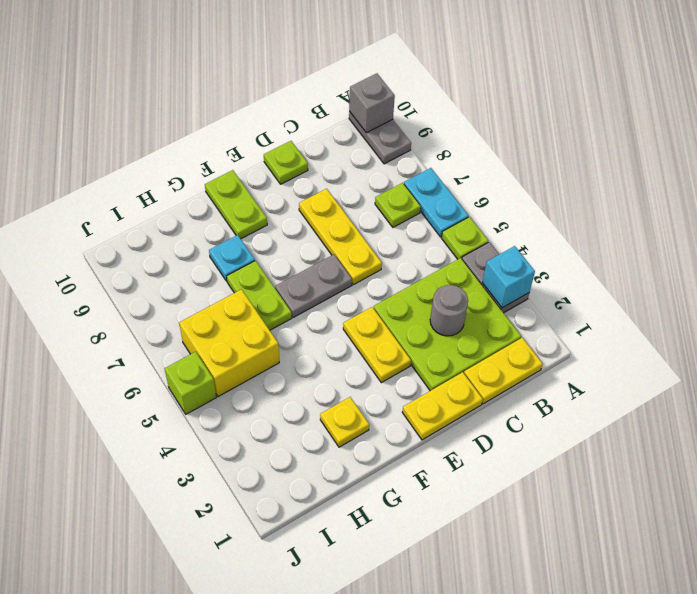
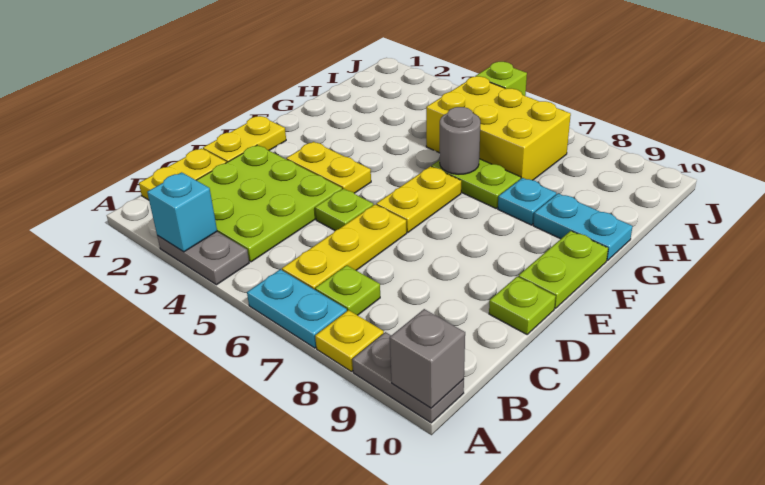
lime 1x1 plate [442,217,488,259] -> lime 1x1 plate moved to [315,188,373,230]
grey 1x1 round brick [430,285,468,336] -> grey 1x1 round brick moved to [440,107,480,174]
yellow 1x3 plate [299,189,382,285] -> yellow 1x3 plate turned to [282,205,407,290]
grey 1x2 plate [275,255,352,318] -> yellow 1x2 plate [376,166,461,233]
lime 1x2 plate [205,170,267,239] -> lime 1x2 plate turned to [518,231,608,309]
yellow 1x1 plate [320,397,369,447] -> yellow 1x1 plate moved to [315,310,384,372]
none -> cyan 1x2 plate [533,193,633,261]
yellow 2x2 brick [179,289,279,397] -> yellow 2x3 brick [426,76,571,180]

